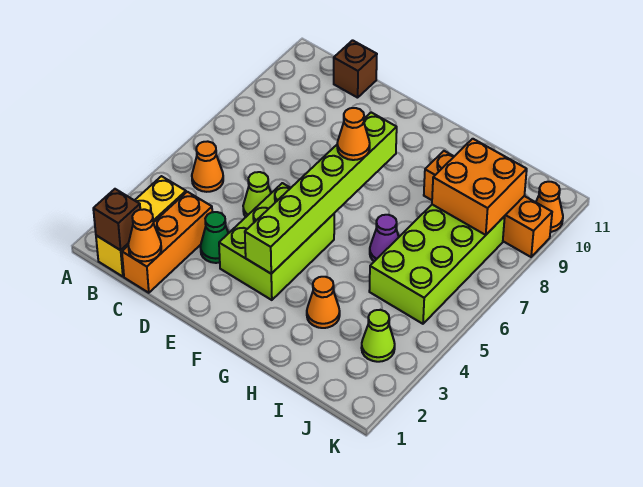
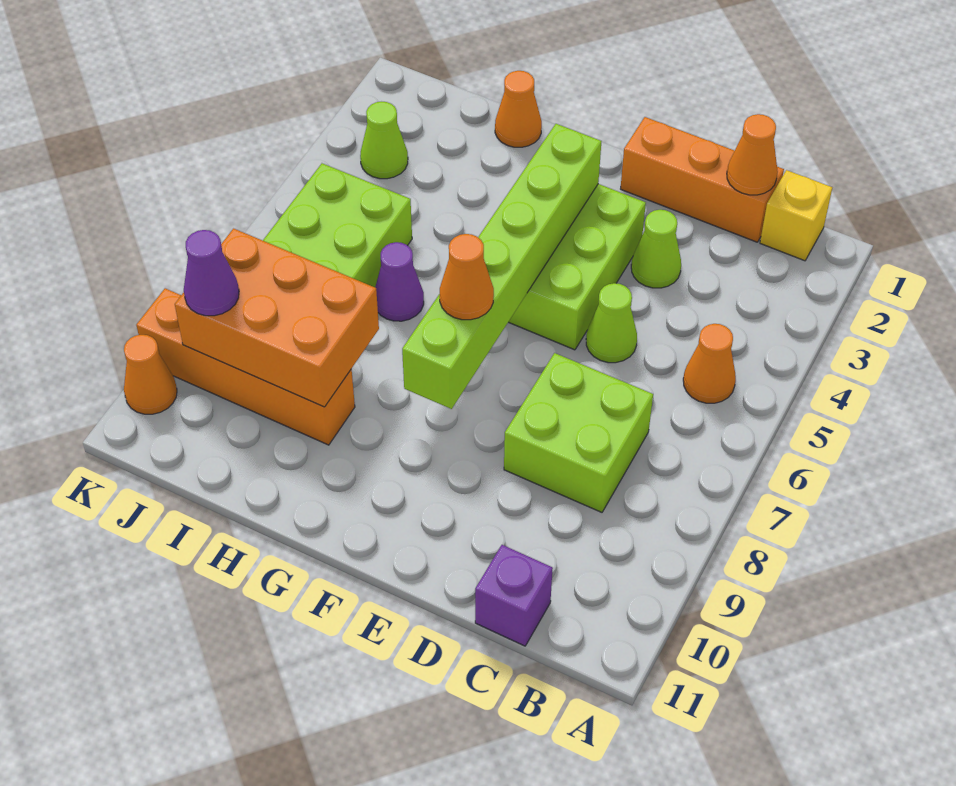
yellow 1x3 brick [96,176,186,277] -> yellow 1x1 brick [760,170,832,261]
brown 1x1 brick [93,189,140,250] -> none
orange 1x3 brick [122,192,212,293] -> orange 1x3 brick turned to [621,117,784,242]
none -> lime 2x2 brick [504,353,653,512]
brown 1x1 brick [334,40,377,98] -> purple 1x1 brick [475,545,553,646]
green 1x1 cone [200,212,228,263] -> lime 1x1 cone [631,210,681,288]
orange 1x1 cone [307,277,340,328] -> orange 1x1 cone moved to [495,71,542,147]
orange 2x2 brick [432,139,527,235] -> orange 2x3 brick [175,229,379,407]
none -> purple 1x1 cone [184,230,239,316]

